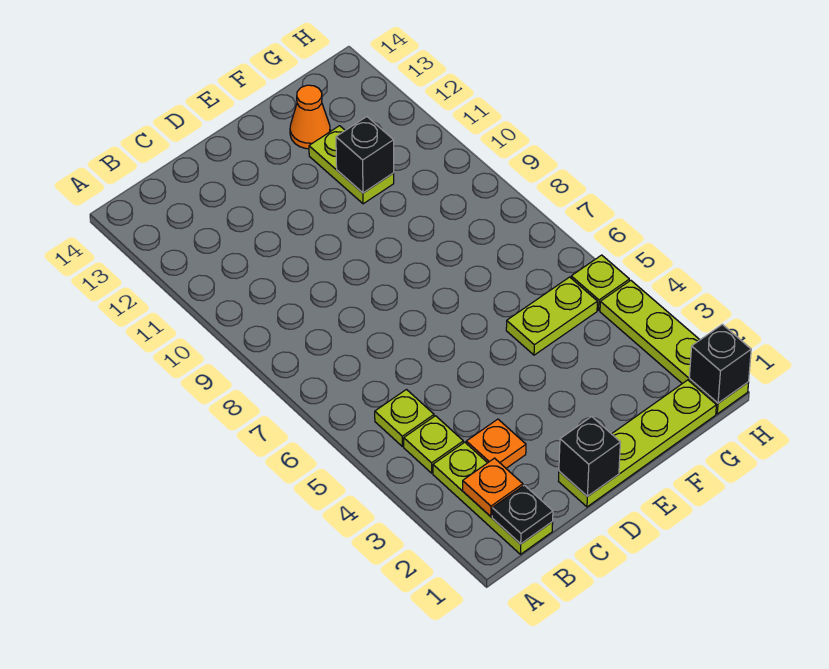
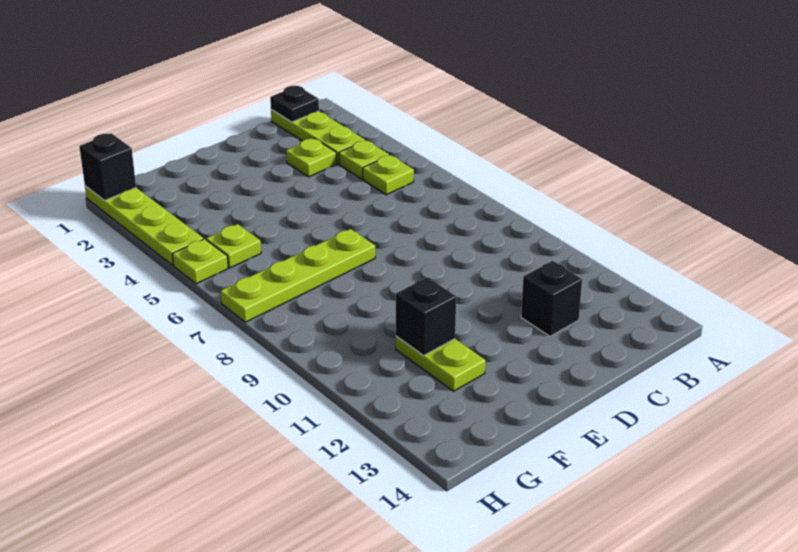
orange 1x1 plate [463,458,523,516] -> none
orange 1x1 plate [466,419,526,468] -> lime 1x1 plate [286,138,337,177]
lime 1x4 plate [558,380,716,507] -> lime 1x4 plate moved to [220,229,375,322]
black 1x1 brick [559,417,620,496] -> black 1x1 brick moved to [521,261,582,336]
lime 1x2 plate [506,277,597,355] -> lime 1x1 plate [206,224,261,268]
orange 1x1 cone [290,85,330,149] -> none

